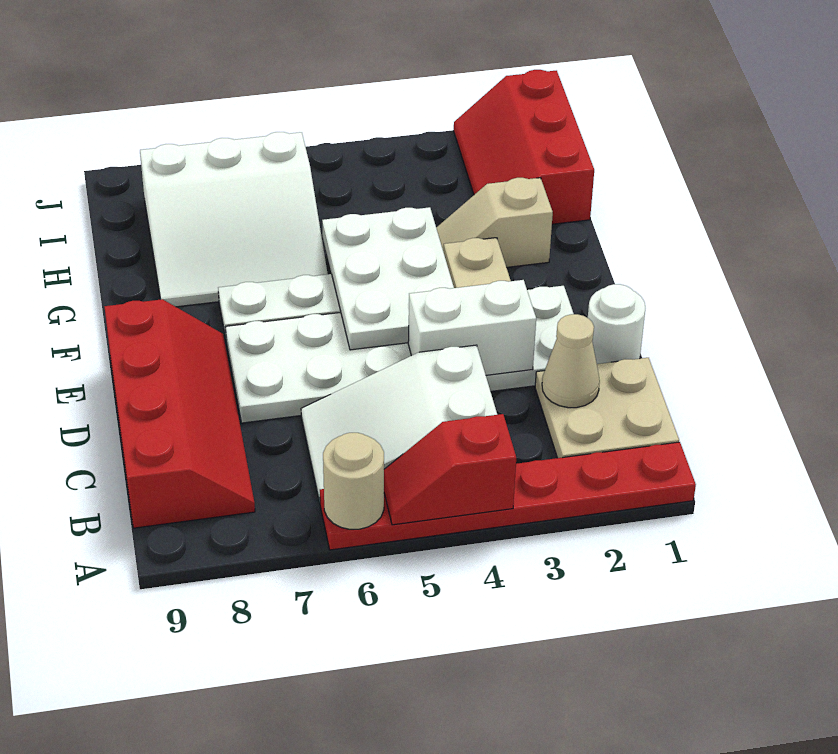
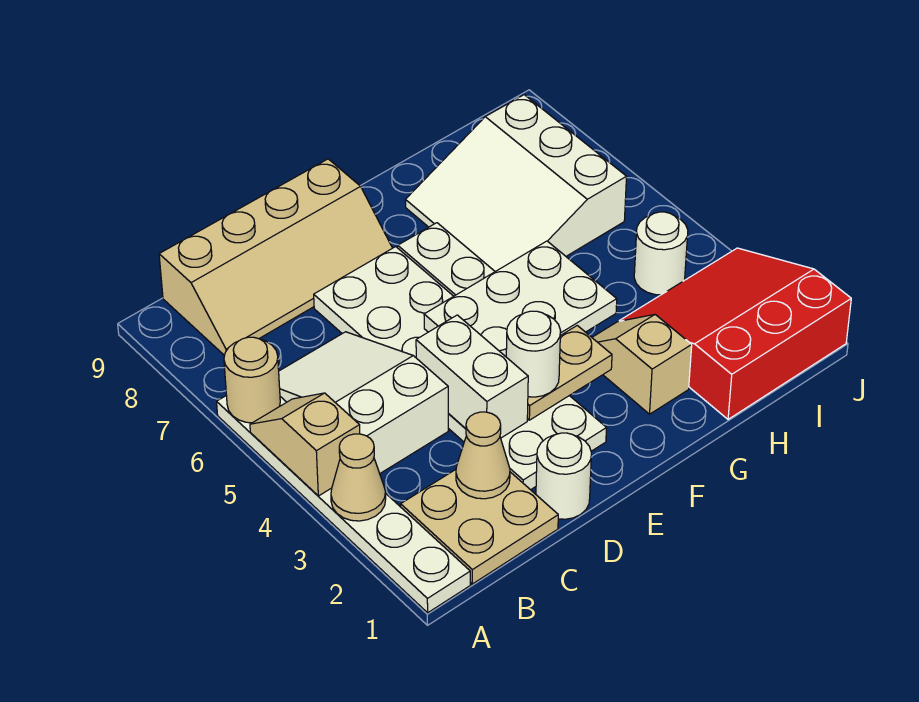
red 1x6 plate [320,442,696,550] -> white 1x6 plate [217,396,470,613]
none -> tan 1x1 cone [331,434,386,521]
red 1x2 slope [384,414,516,525] -> tan 1x2 slope [250,393,360,496]
red 2x4 slope [104,299,255,528] -> tan 2x4 slope [159,159,392,356]
none -> white 1x1 round brick [506,311,561,397]
red 2x3 slope [454,70,594,224] -> red 3x3 slope [620,248,851,419]
none -> white 1x1 round brick [634,212,688,295]

